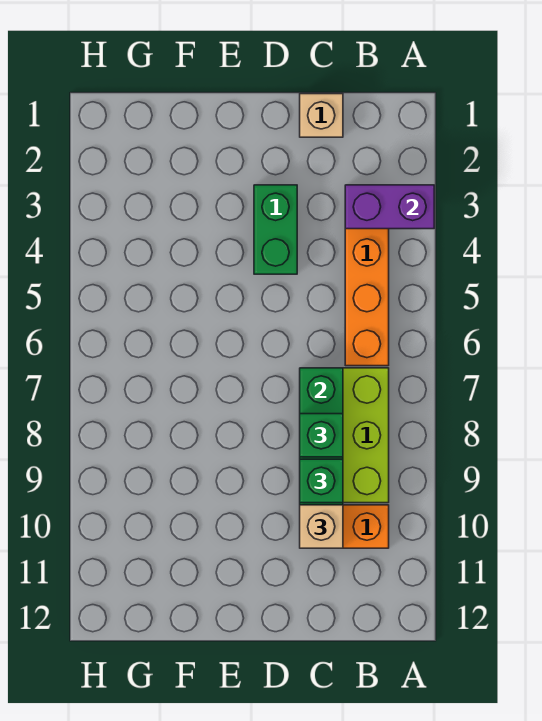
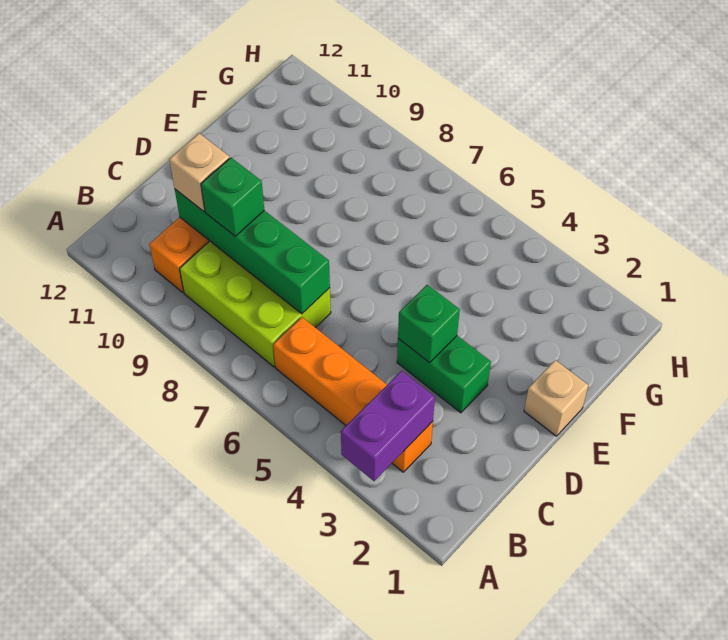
tan 1x1 brick [300,94,343,137] -> tan 1x1 brick moved to [524,360,588,436]
green 1x1 brick [300,414,343,457] -> green 1x1 brick moved to [398,285,460,363]

